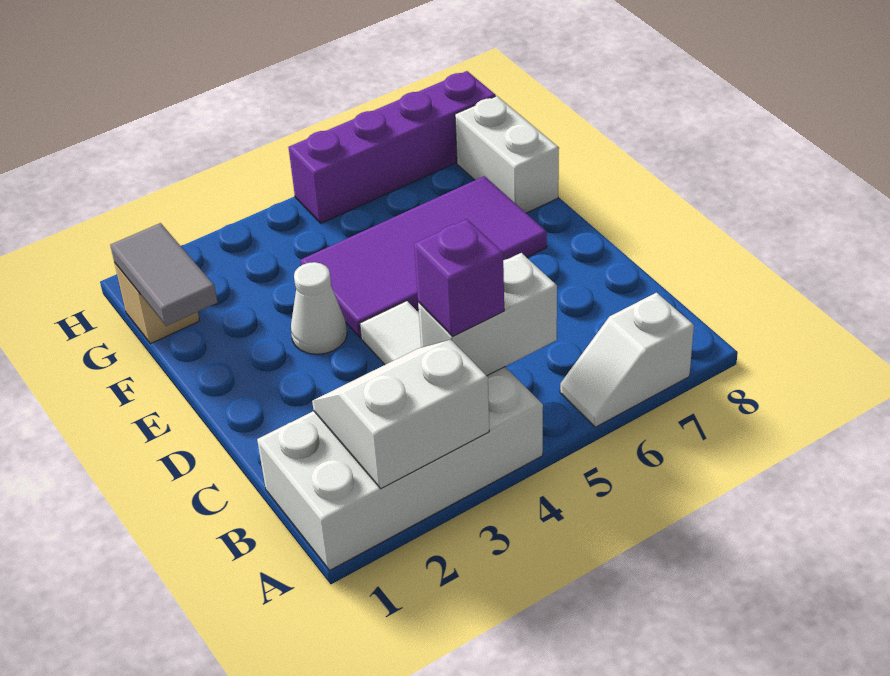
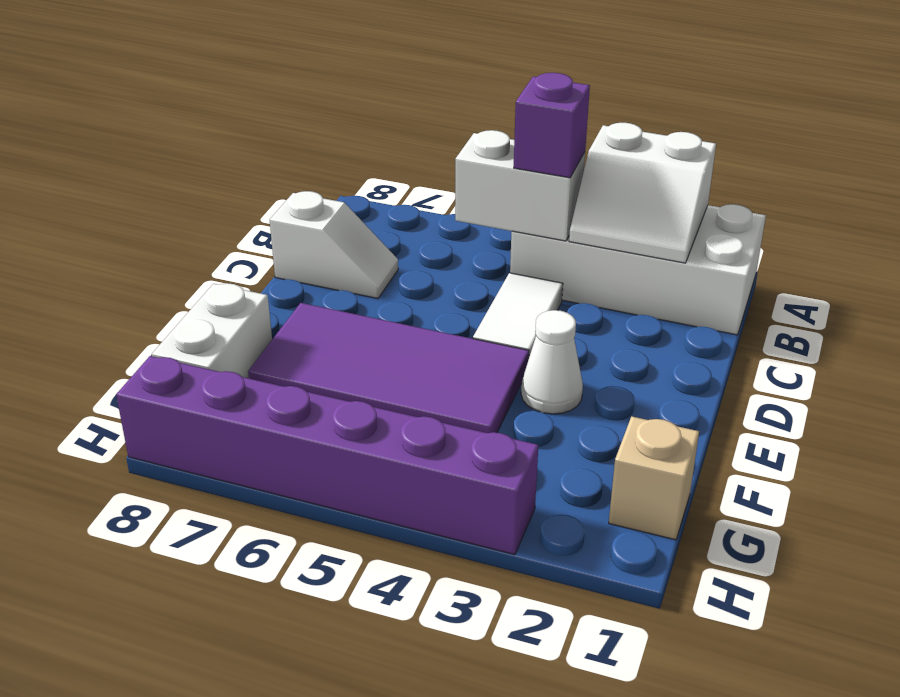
white 1x2 slope [560,293,694,427] -> white 1x2 slope moved to [270,191,398,299]
grey 1x2 tile [110,223,218,326] -> none
purple 1x4 brick [289,71,496,223] -> purple 1x6 brick [116,356,538,555]

